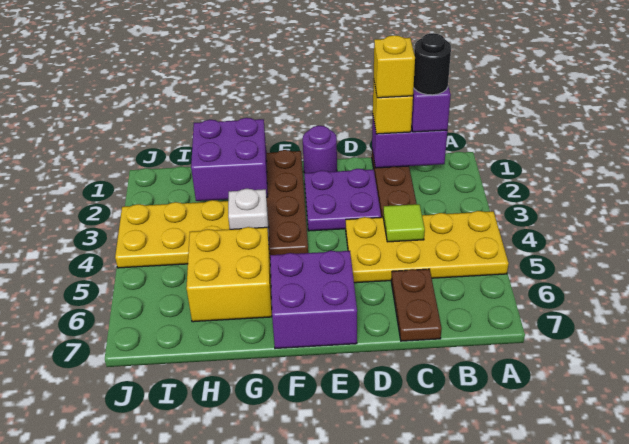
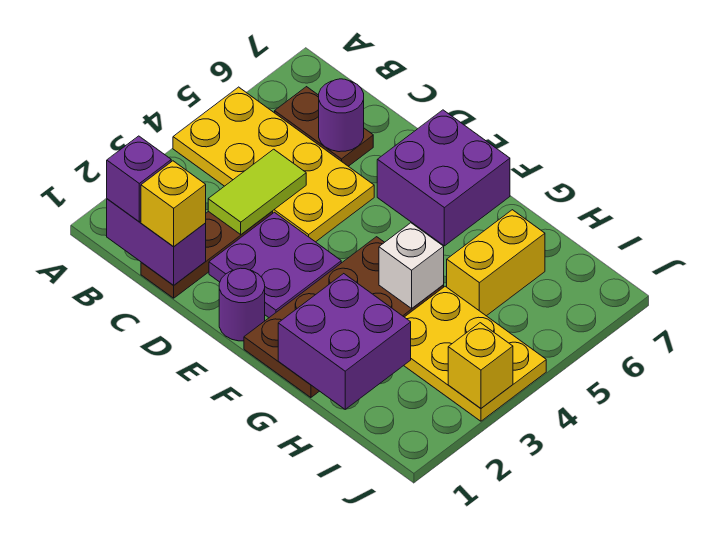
black 1x1 round brick [414,33,451,95] -> none
yellow 1x1 brick [374,35,415,98] -> yellow 1x1 brick moved to [448,323,513,408]
lime 1x1 tile [383,204,425,242] -> lime 1x2 tile [208,149,306,234]
brown 1x2 plate [391,269,442,341] -> brown 1x2 plate turned to [275,87,373,166]
none -> purple 1x1 round brick [319,79,364,152]
yellow 2x2 brick [186,227,272,322] -> yellow 1x2 brick [447,210,545,316]

